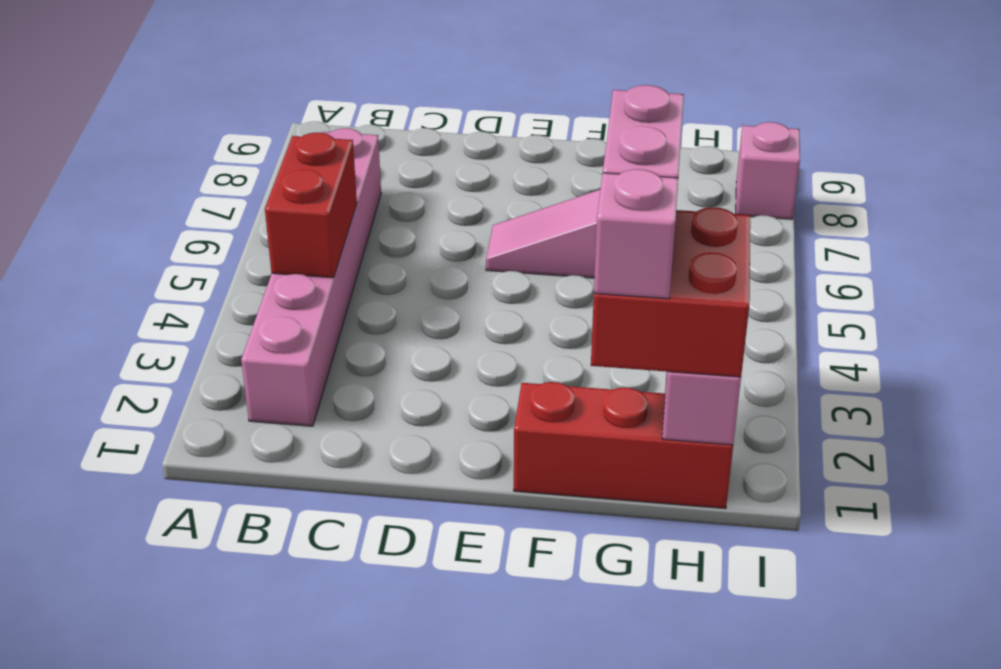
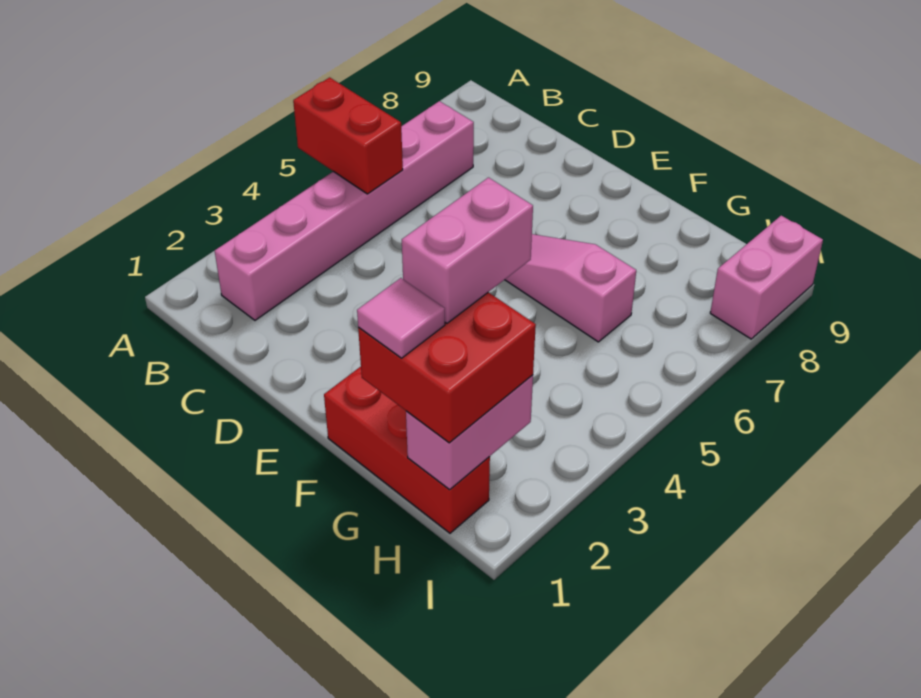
red 1x2 brick [265,133,357,278] -> red 1x2 brick turned to [293,77,403,194]
pink 1x1 brick [594,169,678,299] -> pink 1x1 tile [357,278,445,358]
pink 1x1 brick [736,122,800,219] -> pink 1x2 brick [710,216,823,339]

